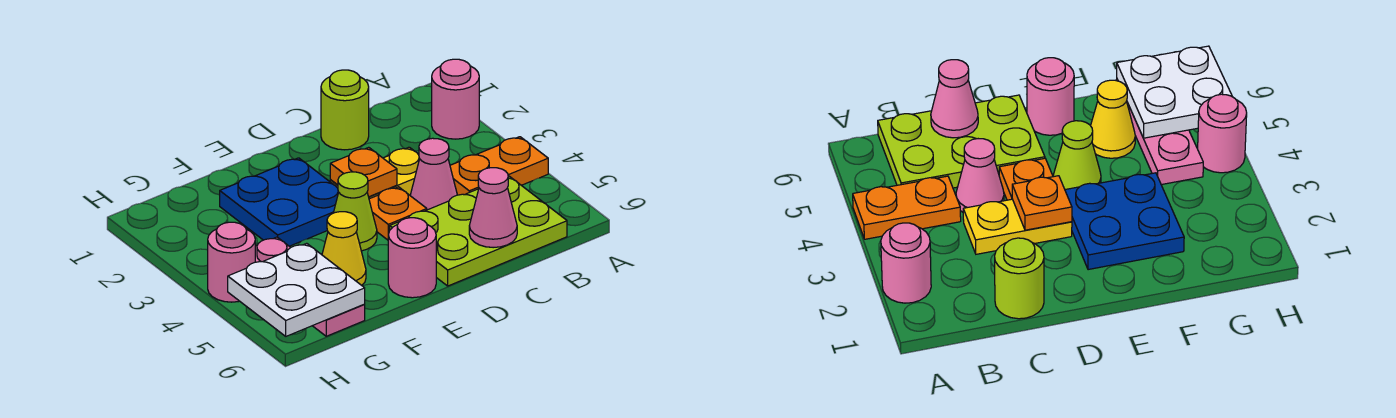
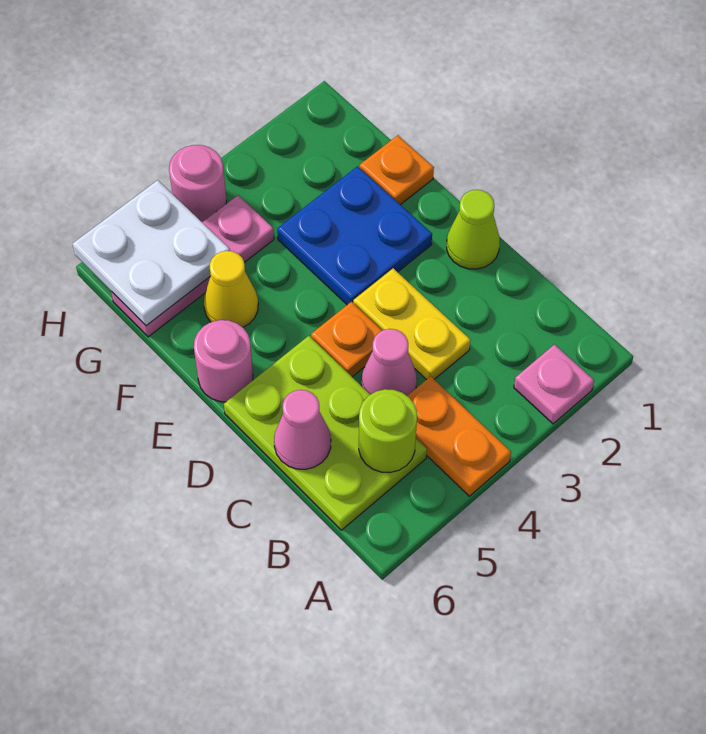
pink 1x1 round brick [432,59,479,139] -> pink 1x1 plate [514,345,594,424]
lime 1x1 round brick [321,70,369,150] -> lime 1x1 round brick moved to [359,389,417,473]
orange 1x1 plate [330,147,397,197] -> orange 1x1 plate moved to [360,135,434,205]
lime 1x1 cone [334,172,377,251] -> lime 1x1 cone moved to [447,190,500,269]

